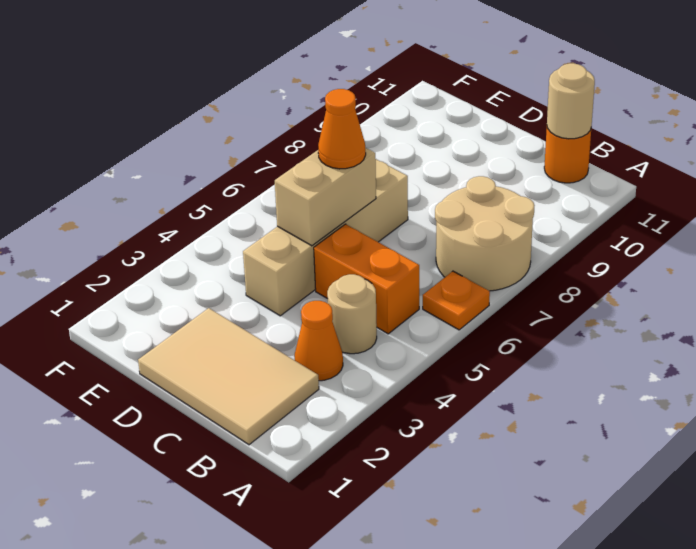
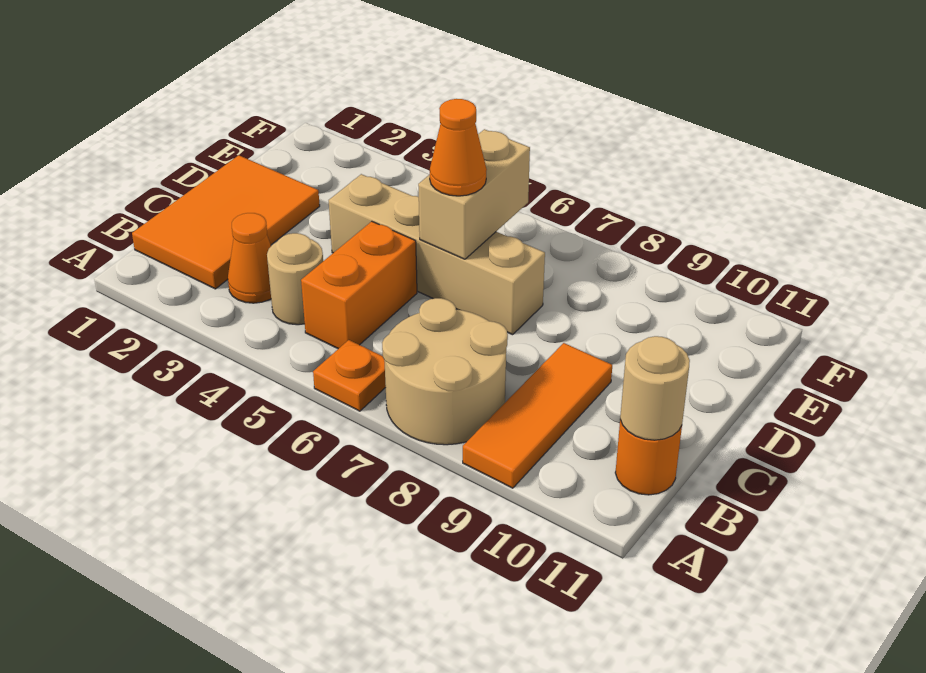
none -> orange 1x3 tile [463,343,612,488]
tan 2x3 tile [138,308,319,445] -> orange 2x3 tile [132,155,320,289]
tan 1x2 brick [275,148,376,246] -> tan 1x2 brick turned to [418,129,530,259]

